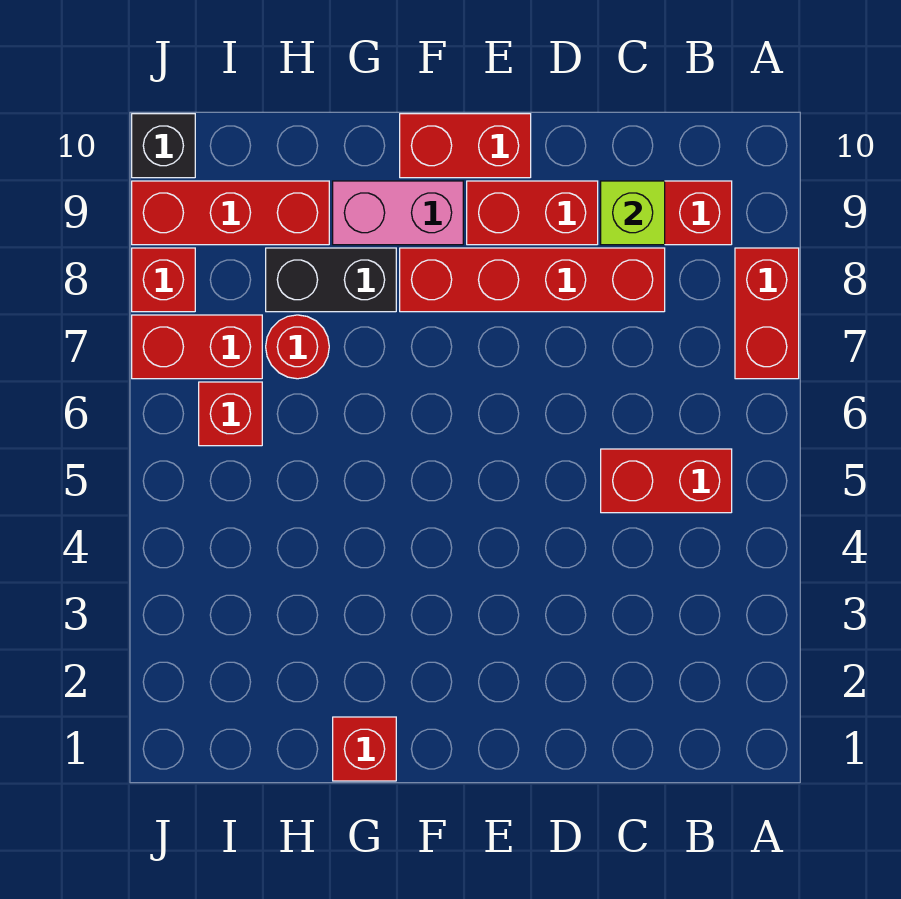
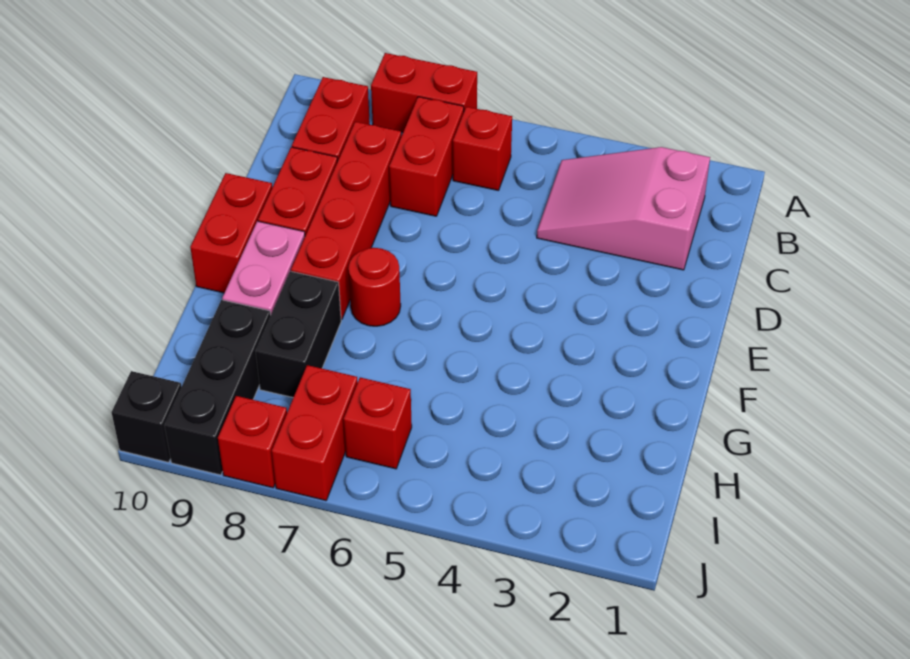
none -> pink 2x3 slope [537,147,710,270]
red 1x2 brick [601,449,732,513] -> red 1x2 brick moved to [389,97,464,216]
lime 1x1 brick [601,181,665,245] -> none
red 1x1 brick [333,717,396,781] -> red 1x1 brick moved to [453,107,512,191]
red 1x1 round brick [266,315,329,379] -> red 1x1 round brick moved to [348,248,401,326]
red 1x3 brick [132,181,329,245] -> black 1x3 brick [164,300,271,475]

